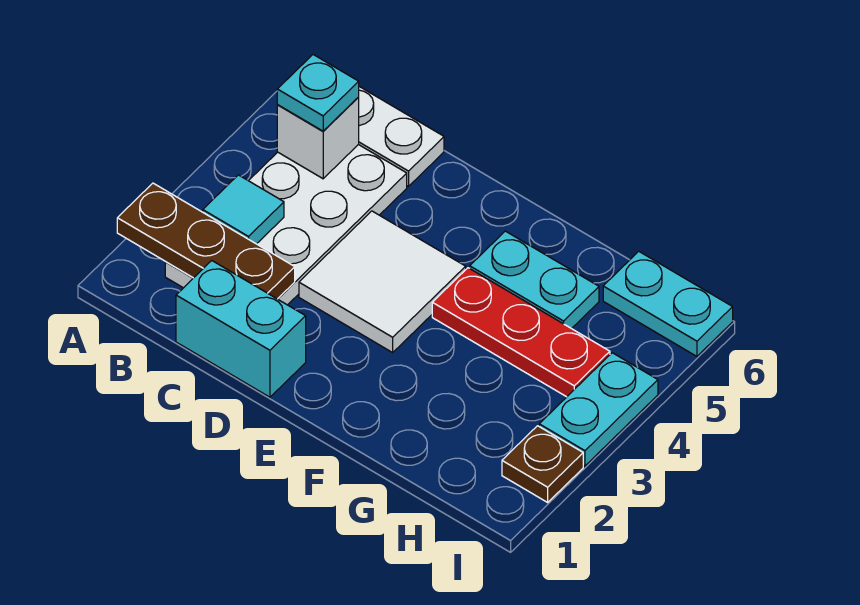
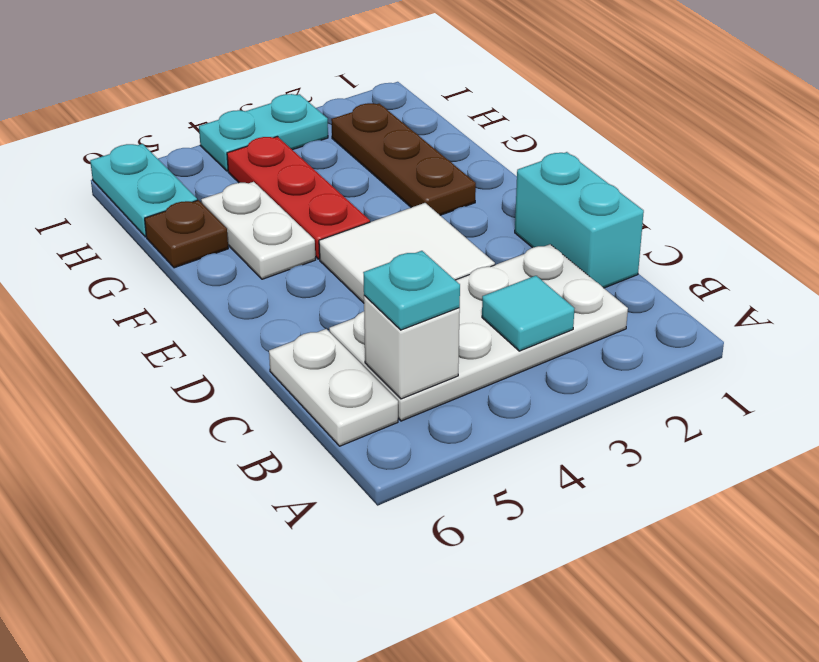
brown 1x3 plate [117,183,295,299] -> brown 1x3 plate moved to [331,103,476,215]
cyan 1x2 plate [470,231,599,329] -> white 1x2 plate [201,182,315,279]
brown 1x1 plate [502,426,583,502] -> brown 1x1 plate moved to [145,200,228,268]

